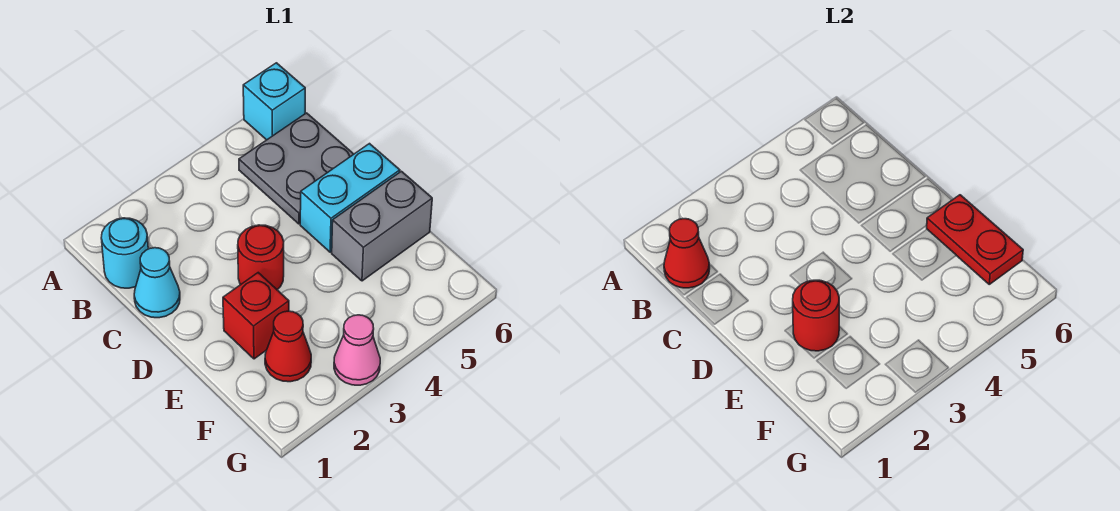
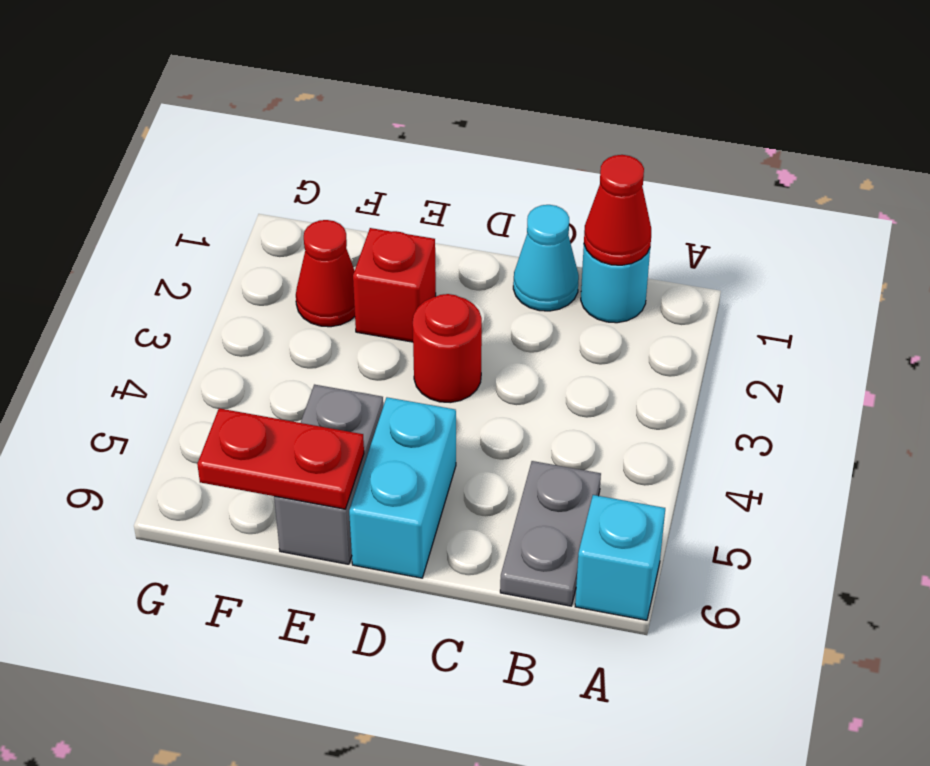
grey 2x2 plate [239,113,354,224] -> grey 1x2 plate [500,461,601,606]
red 1x1 round brick [793,280,839,351] -> none
pink 1x1 cone [334,315,380,385] -> none

